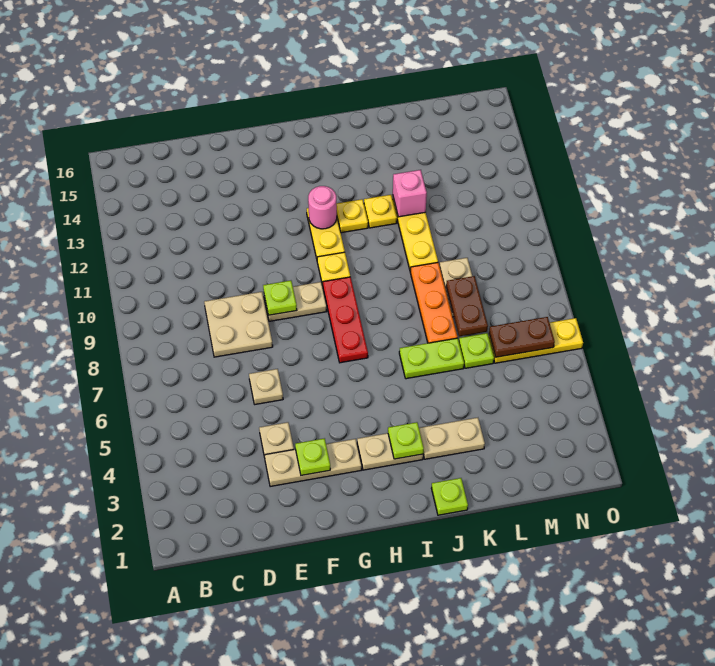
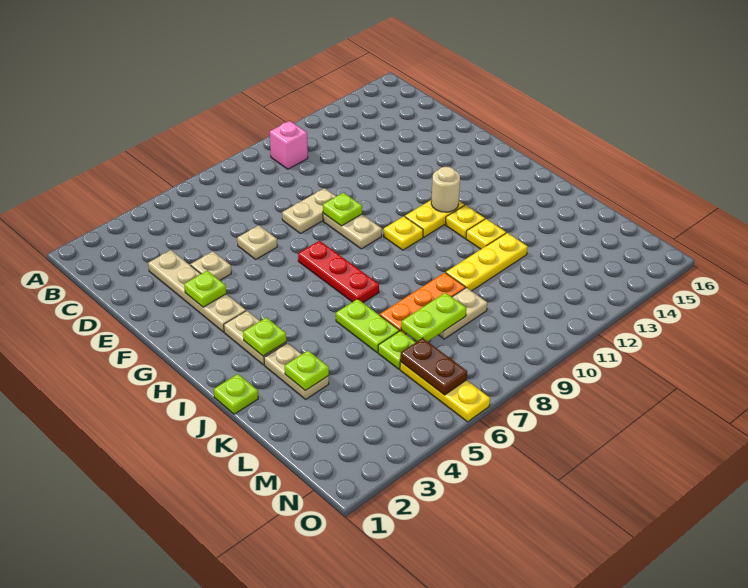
tan 2x2 plate [204,292,273,357] -> tan 1x2 plate [282,188,336,233]
tan 1x3 plate [265,439,362,487] -> tan 1x4 plate [148,250,246,332]
red 1x3 plate [323,277,368,363] -> red 1x3 plate turned to [298,241,379,303]
pink 1x1 round brick [308,186,337,229] -> tan 1x1 round brick [431,167,460,212]
none -> lime 1x1 plate [285,351,329,391]
pink 1x1 brick [393,170,427,217] -> pink 1x1 brick moved to [270,121,308,169]
brown 1x2 plate [446,276,488,336] -> lime 1x2 plate [401,293,466,342]

